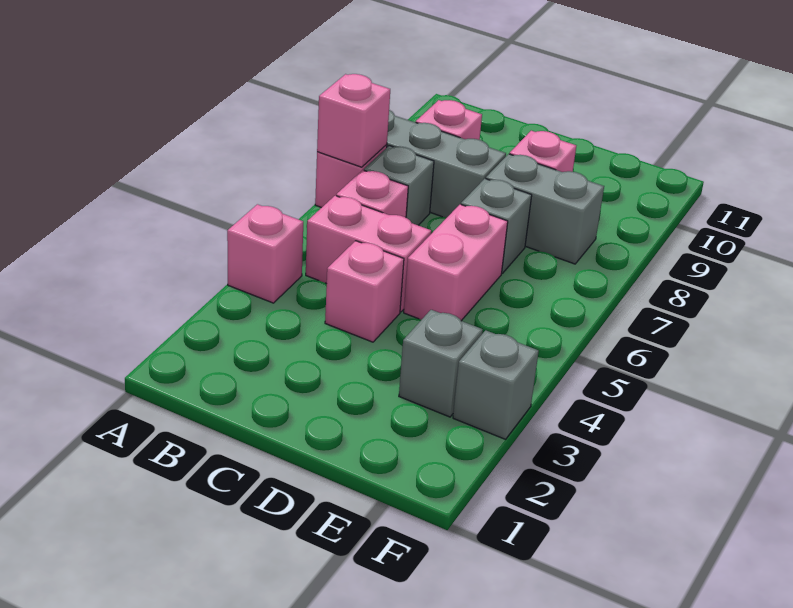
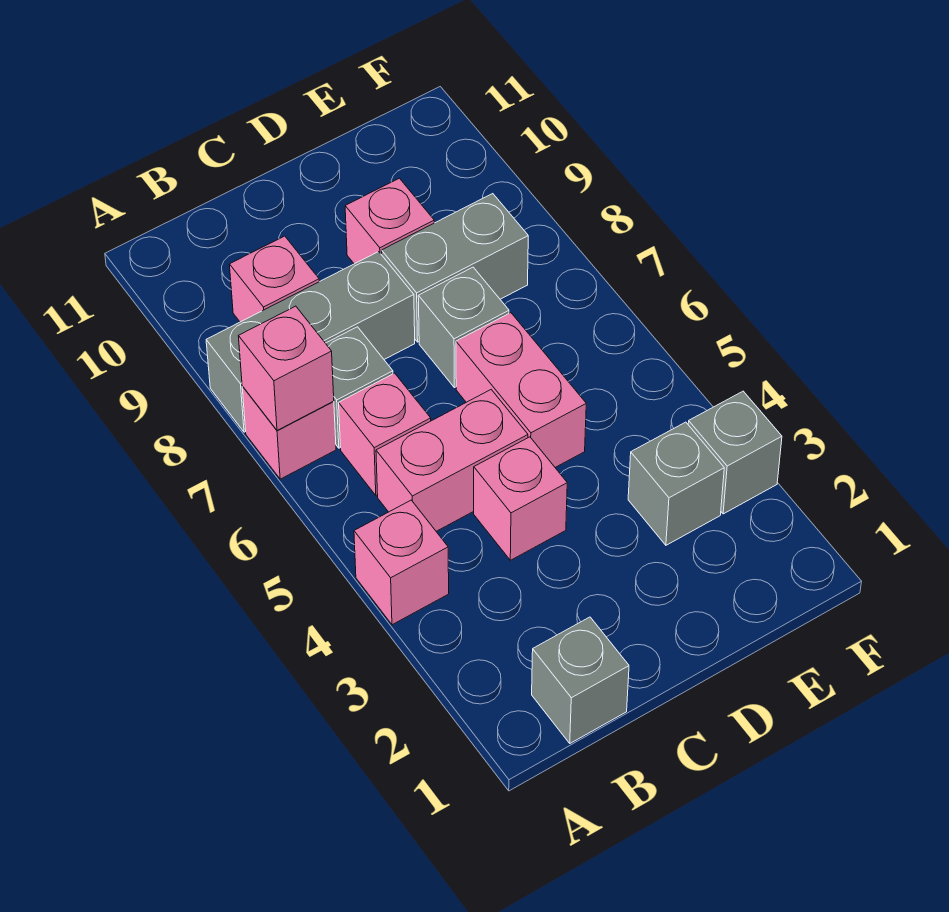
none -> grey 1x1 brick [532,617,629,743]

